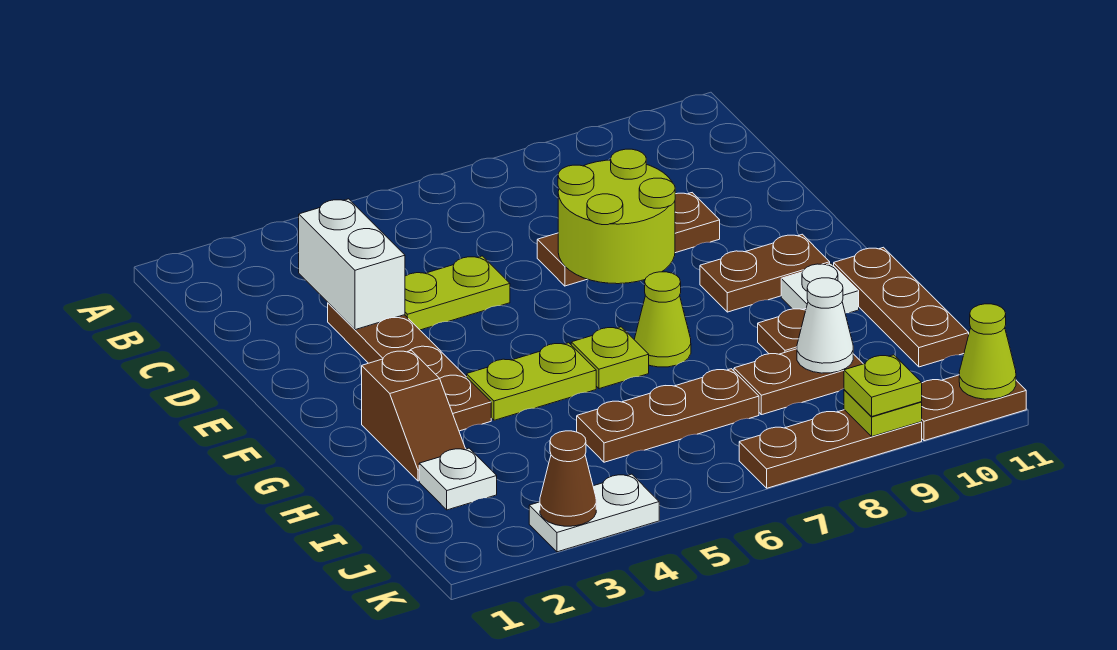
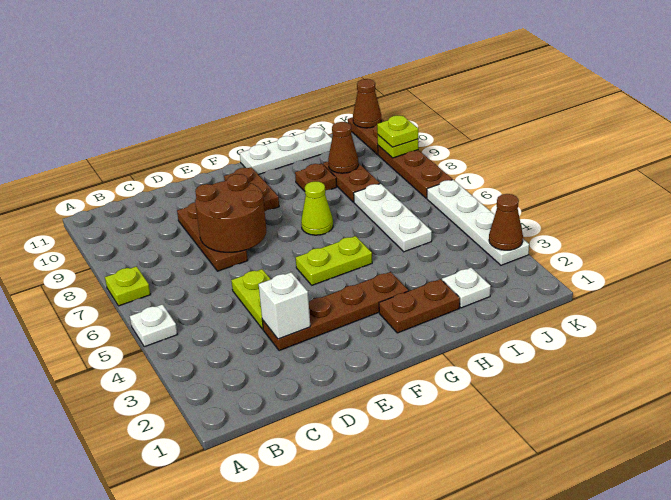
white 1x2 brick [299,199,405,330] -> white 1x1 brick [259,272,310,339]
lime 2x2 round brick [558,149,675,284] -> brown 2x2 round brick [195,174,266,252]
brown 1x2 slope [362,350,465,481] -> brown 1x2 plate [379,279,460,333]
lime 1x2 plate [467,343,596,420] -> lime 1x2 plate turned to [296,236,372,285]
lime 1x1 plate [571,327,649,389] -> lime 1x1 plate moved to [105,266,151,306]
white 1x1 plate [781,263,859,313] -> white 1x1 plate moved to [130,304,178,347]
brown 1x3 plate [834,247,969,367] -> white 1x3 plate [240,127,332,175]
brown 1x3 plate [577,369,759,462] -> white 1x3 plate [354,184,432,252]
white 1x1 cone [797,278,853,373] -> brown 1x1 cone [328,122,358,173]
white 1x2 plate [529,474,659,552] -> white 1x4 plate [427,180,529,265]
lime 1x1 cone [959,304,1016,399] -> brown 1x1 cone [353,79,381,128]

